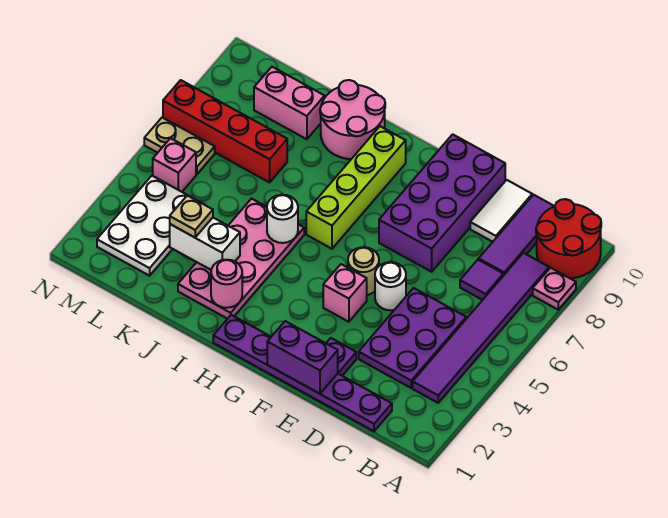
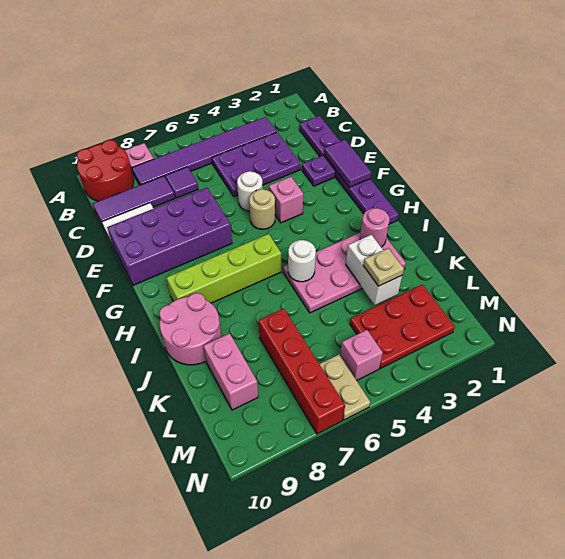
purple 1x2 brick [267,321,338,394] -> purple 1x2 tile [324,140,371,188]
white 2x3 plate [97,176,203,276] -> red 2x3 plate [350,285,455,368]

